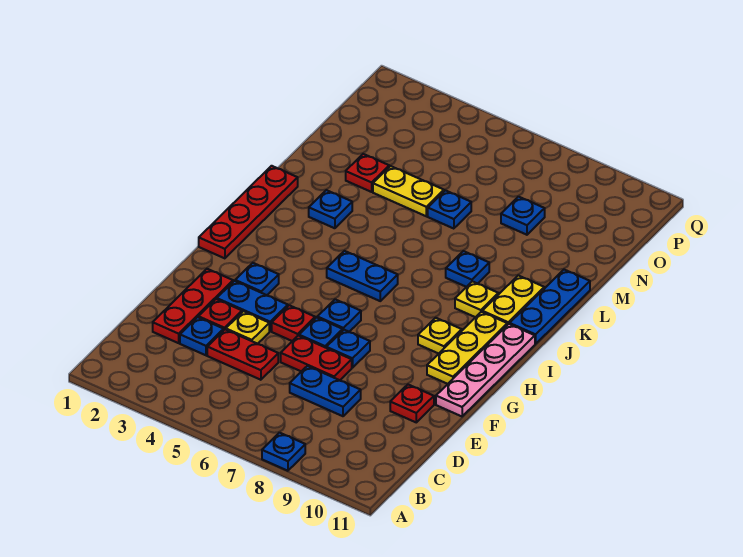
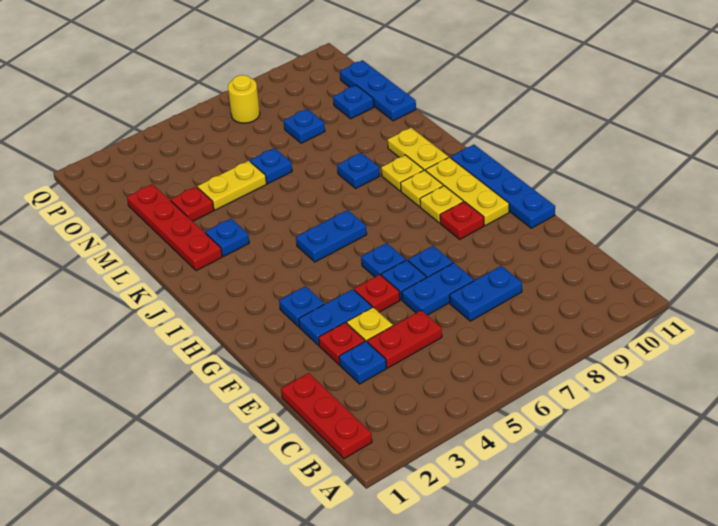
blue 1x1 plate [262,433,305,471] -> blue 1x1 plate moved to [333,85,374,119]
red 1x3 plate [153,269,233,343] -> red 1x3 plate moved to [281,373,372,459]
red 1x2 plate [281,336,352,380] -> blue 1x2 plate [402,263,474,315]
red 1x1 plate [390,385,434,422] -> red 1x1 plate moved to [440,202,484,239]
pink 1x4 plate [436,324,535,416] -> blue 1x4 plate [451,145,555,228]
red 1x4 plate [199,166,298,258] -> red 1x4 plate moved to [127,184,222,271]
none -> yellow 1x1 plate [401,170,443,207]
blue 1x3 plate [510,270,590,344] -> blue 1x3 plate moved to [340,60,416,121]
none -> yellow 1x1 round brick [228,75,260,123]

